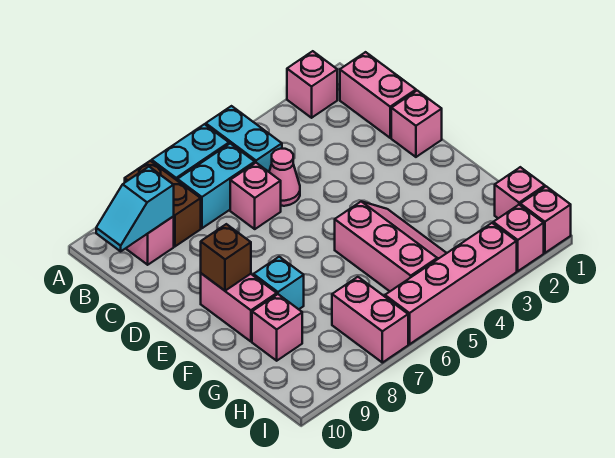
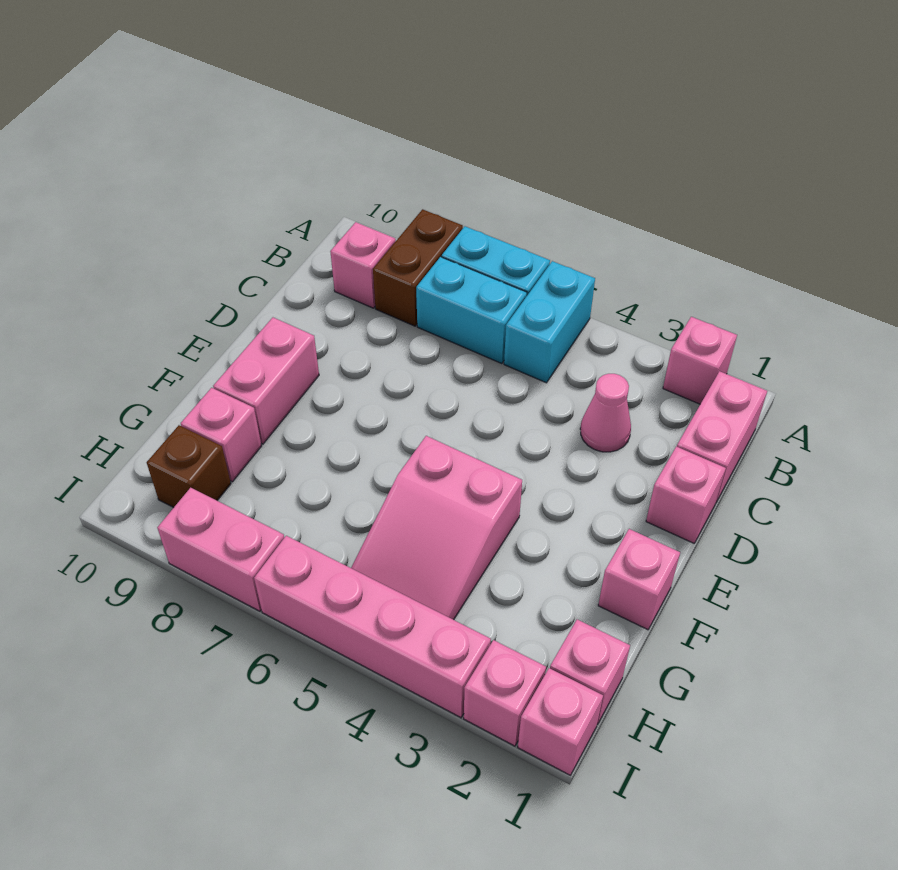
cyan 1x2 slope [96,167,174,251] -> none
pink 1x1 cone [269,149,300,206] -> pink 1x1 cone moved to [580,374,631,452]
pink 1x1 brick [230,163,281,229] -> pink 1x1 brick moved to [598,529,680,630]
brown 1x1 brick [201,224,251,291] -> brown 1x1 brick moved to [147,425,231,508]
pink 2x3 slope [335,202,446,291] -> pink 2x3 slope turned to [351,436,522,620]
cyan 1x1 brick [253,257,304,309] -> none
pink 1x2 brick [332,277,408,363] -> pink 1x2 brick turned to [157,488,284,611]

